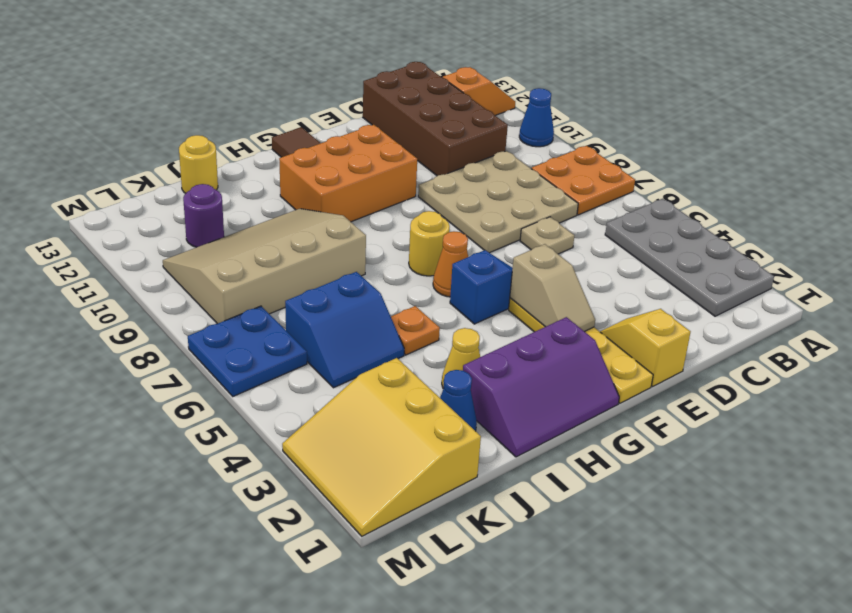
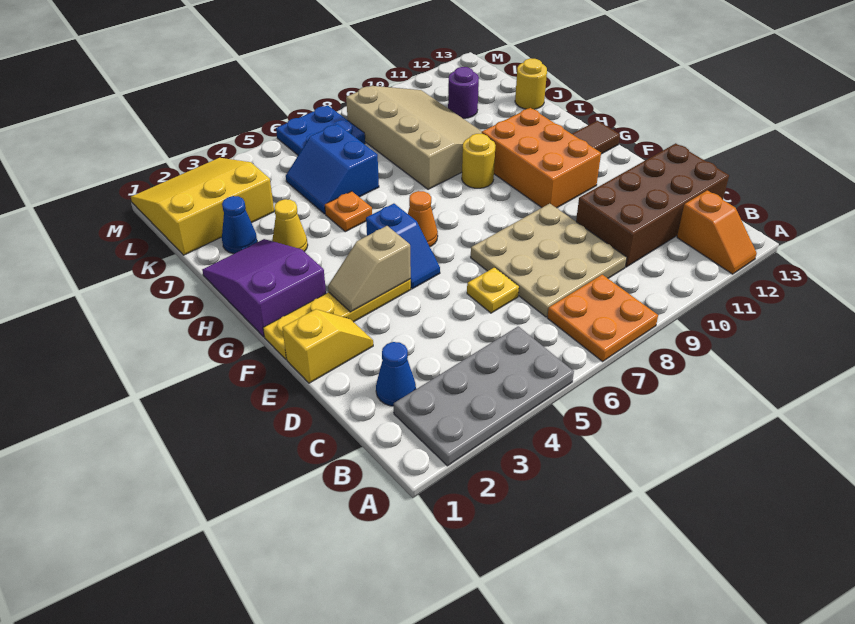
blue 1x1 cone [519,88,554,147] -> blue 1x1 cone moved to [376,342,416,406]
tan 1x1 plate [520,217,574,254] -> yellow 1x1 plate [467,267,519,313]
purple 2x3 slope [463,317,619,457] -> purple 2x3 slope turned to [202,239,326,337]
yellow 1x1 round brick [409,211,450,276] -> yellow 1x1 round brick moved to [462,134,495,188]

